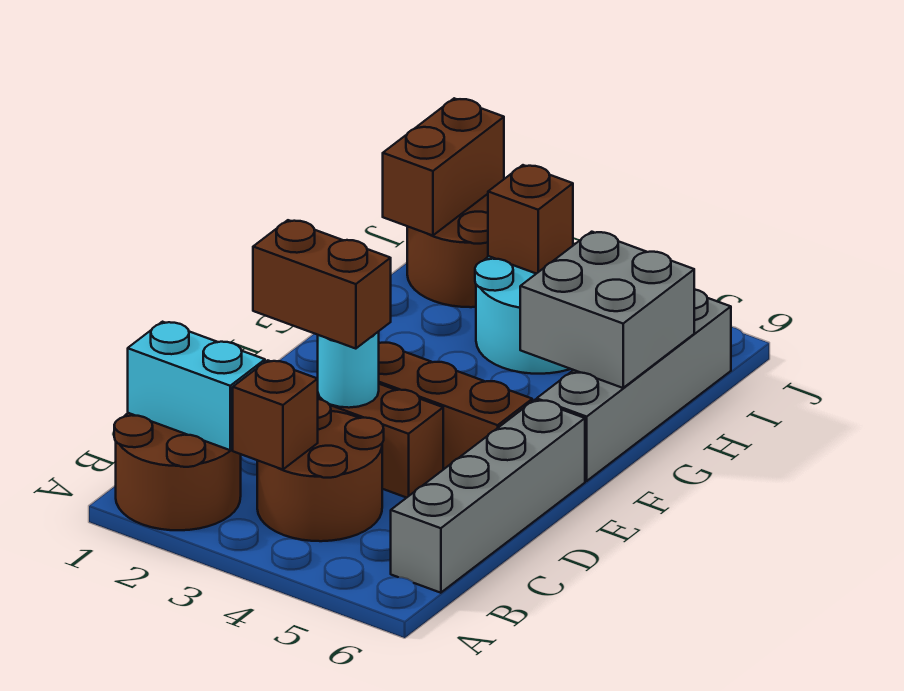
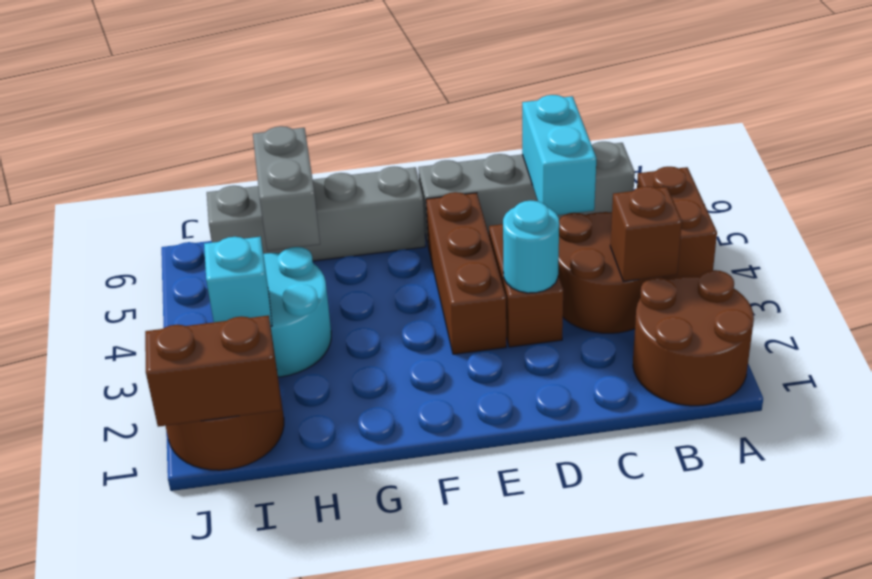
cyan 1x2 brick [128,322,265,450] -> cyan 1x2 brick moved to [522,95,596,215]
brown 1x2 brick [253,220,391,349] -> brown 1x2 brick moved to [637,167,717,279]
grey 2x2 brick [520,232,694,388] -> grey 1x2 brick [253,126,320,251]
brown 1x1 brick [488,165,573,274] -> cyan 1x1 brick [204,237,272,326]

